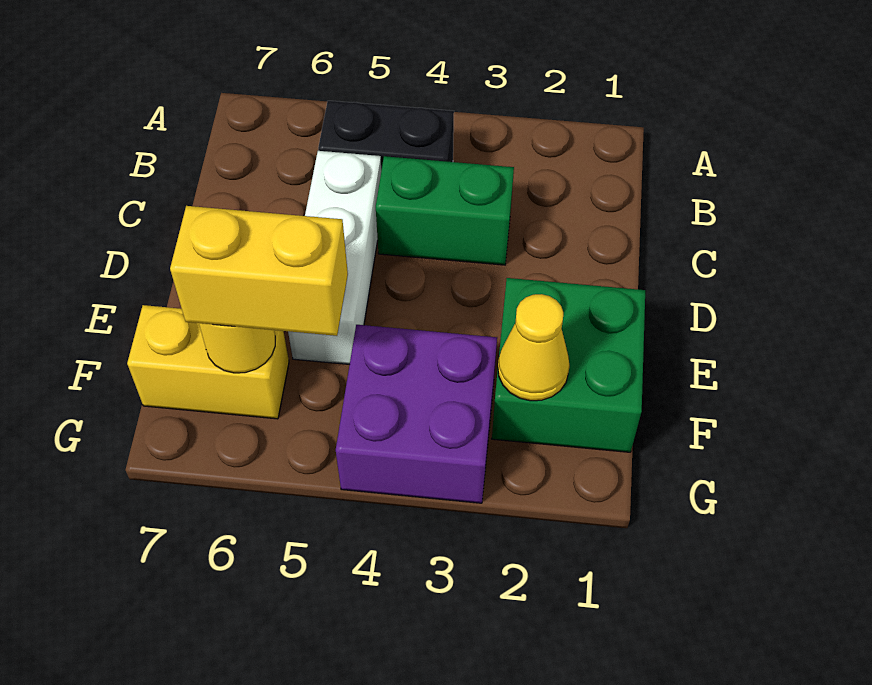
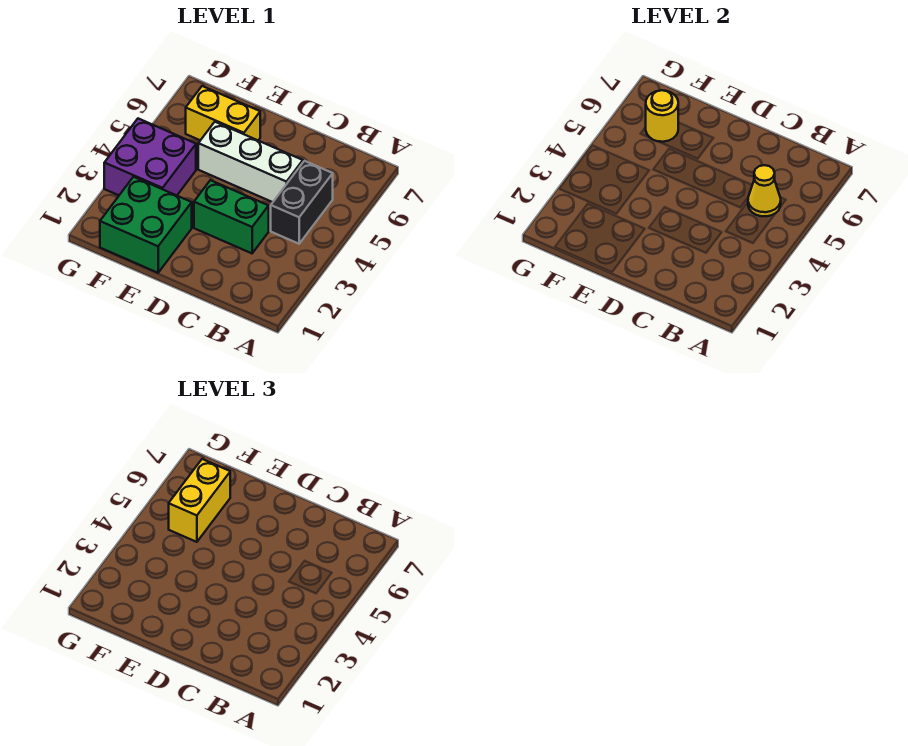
green 1x2 brick [376,156,514,265] -> green 1x2 brick turned to [194,180,269,253]
yellow 1x1 cone [498,294,570,401] -> yellow 1x1 cone moved to [748,165,781,216]
yellow 1x2 brick [127,305,289,419] -> yellow 1x2 brick turned to [186,86,260,140]

